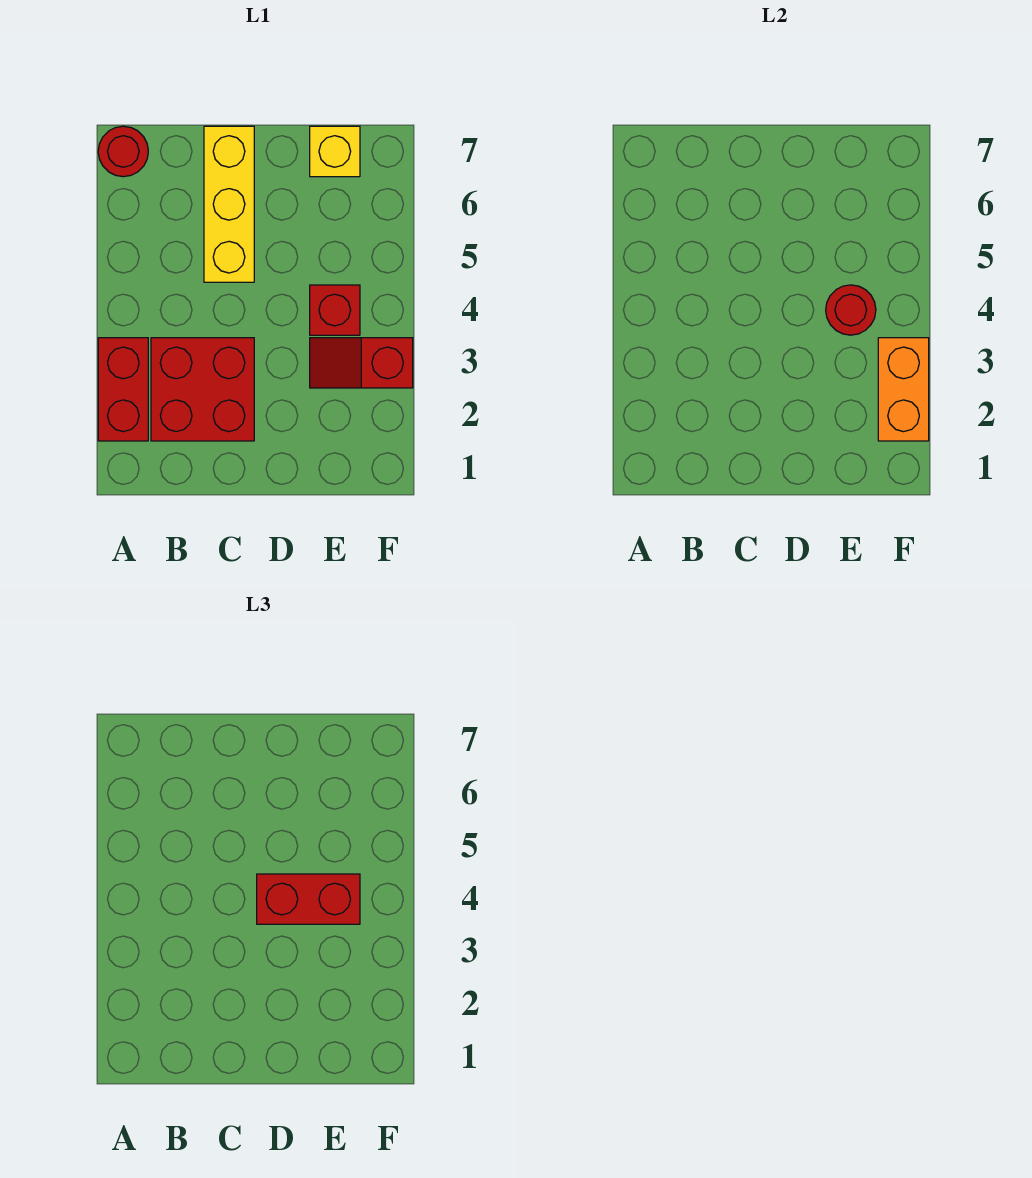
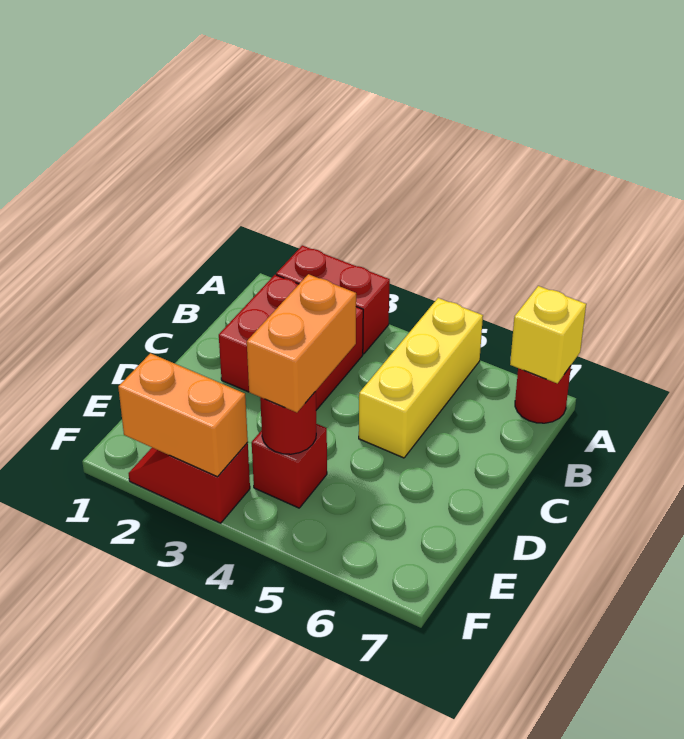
yellow 1x3 brick [204,126,254,282] -> yellow 1x3 brick turned to [359,298,483,458]
red 1x2 brick [257,874,360,924] -> orange 1x2 brick [247,274,356,413]
red 1x2 slope [310,338,413,388] -> red 1x2 slope turned to [129,442,250,523]
yellow 1x1 brick [310,126,360,177] -> yellow 1x1 brick moved to [510,286,586,383]

